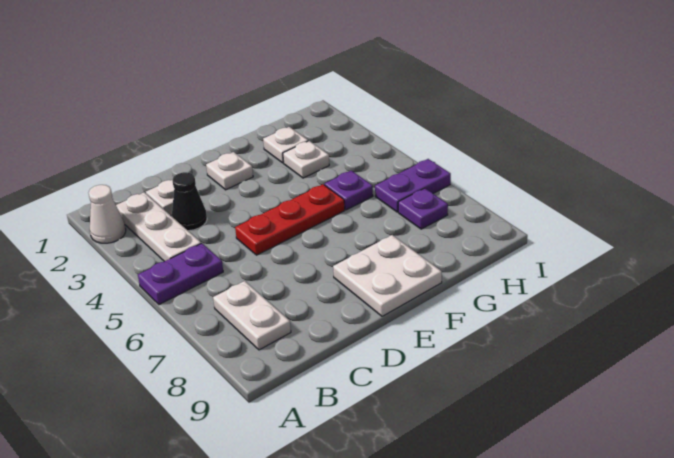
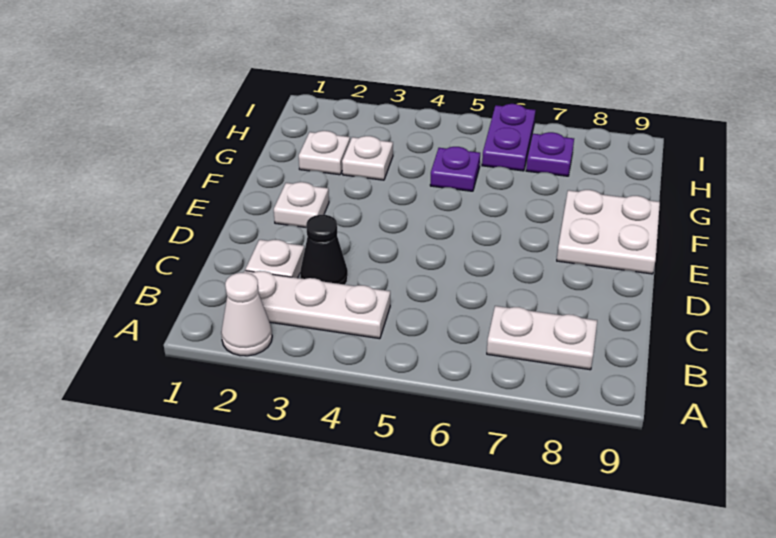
purple 1x2 plate [138,243,223,305] -> none
red 1x3 plate [235,184,345,255] -> none

